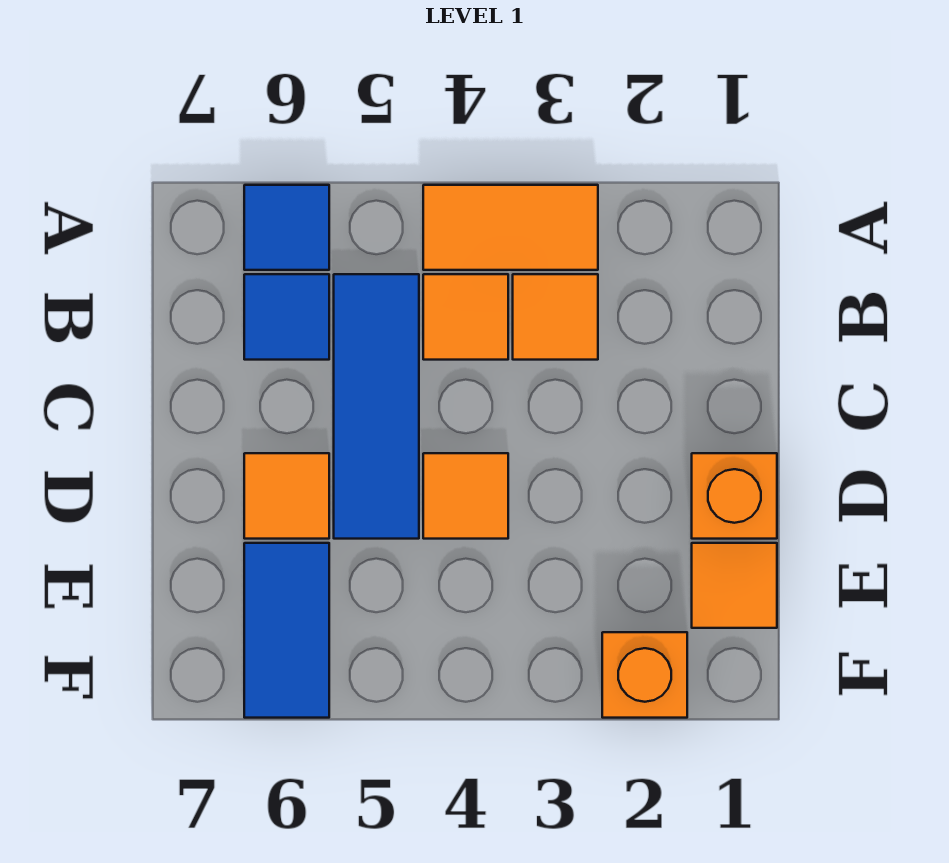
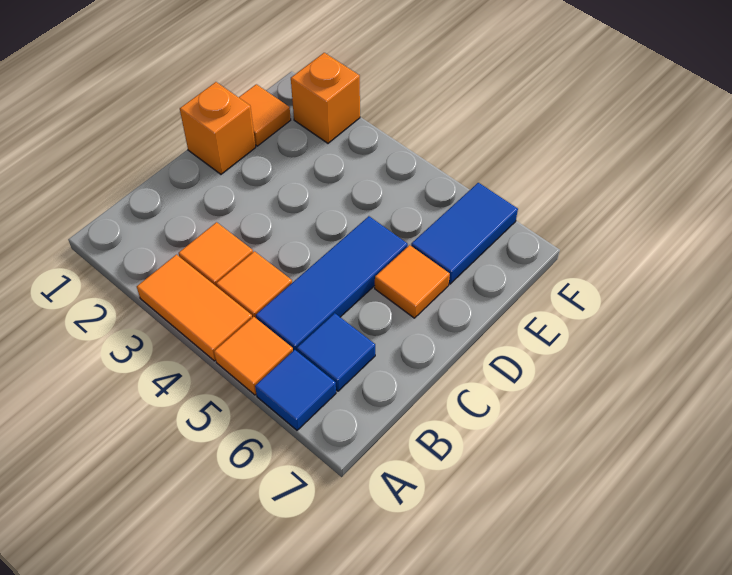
orange 1x1 tile [423,453,508,539] -> orange 1x1 tile moved to [214,317,293,395]

